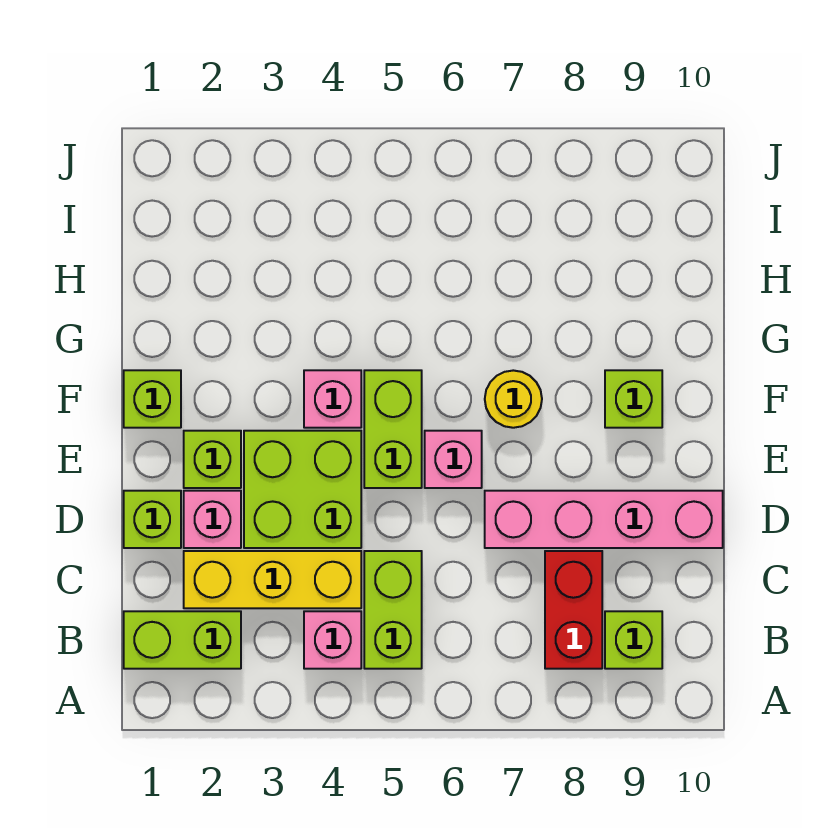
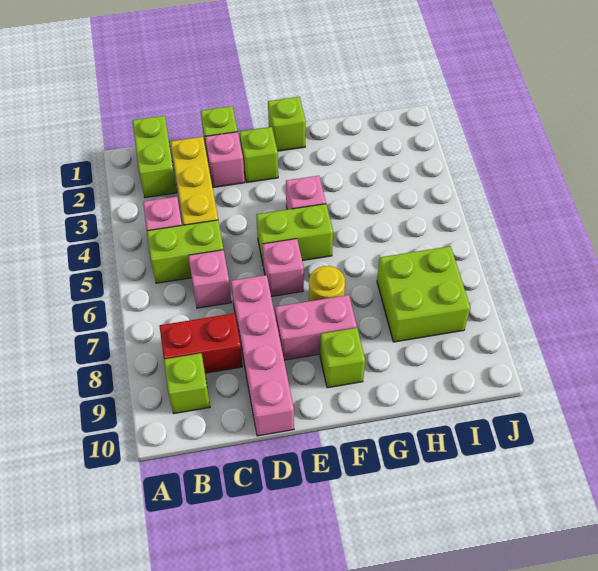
none -> pink 1x1 brick [188,250,231,308]
lime 2x2 brick [244,431,361,548] -> lime 2x2 brick moved to [377,246,470,342]
none -> pink 1x2 brick [275,295,357,360]

